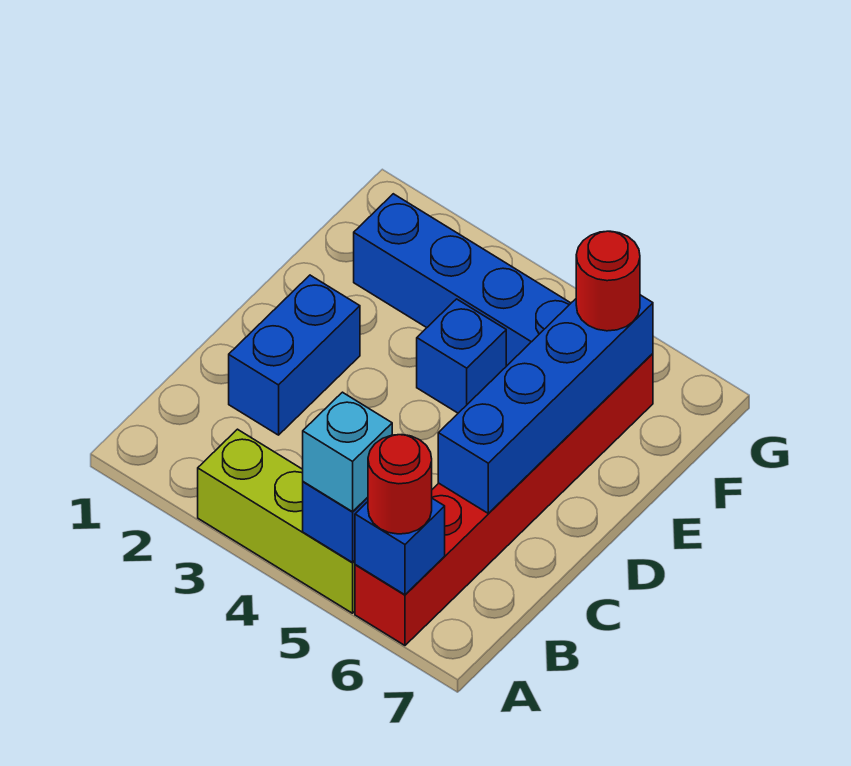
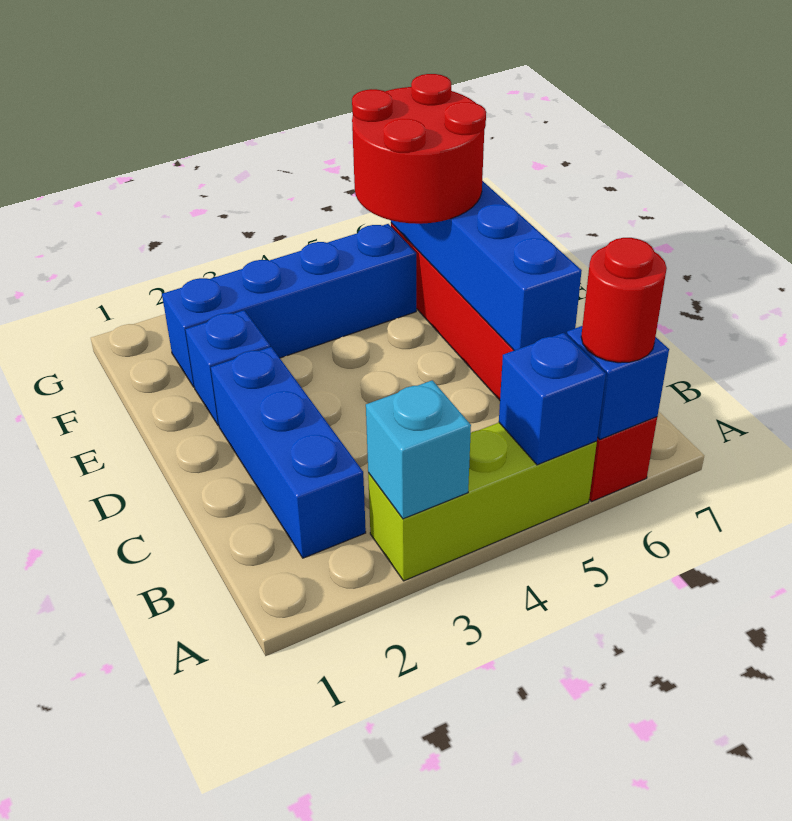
cyan 1x1 brick [303,392,392,512] -> cyan 1x1 brick moved to [366,380,471,519]
blue 1x2 brick [229,275,360,435] -> blue 1x3 brick [211,347,366,558]
blue 1x1 brick [417,299,506,413] -> blue 1x1 brick moved to [185,310,270,426]
red 1x1 round brick [576,231,640,331] -> red 2x2 round brick [352,74,486,224]

